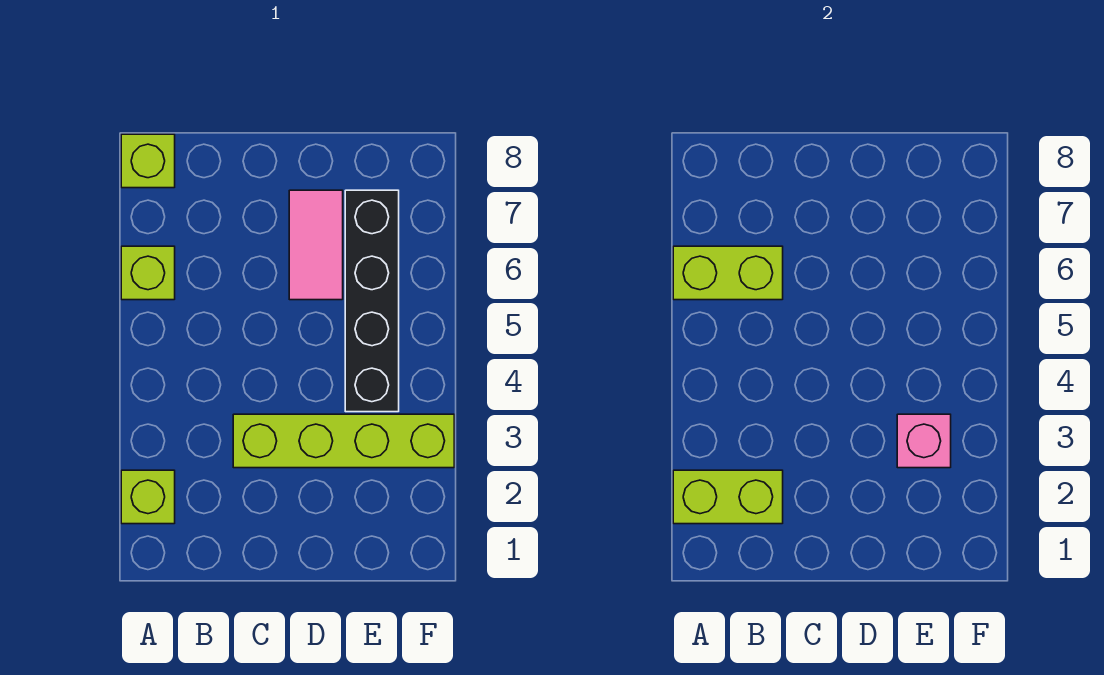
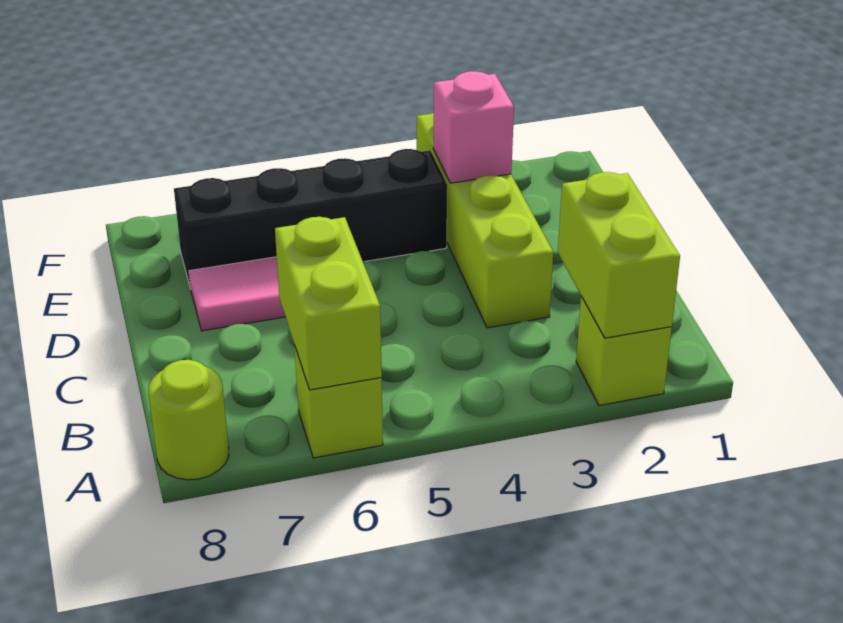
lime 1x1 brick [121,134,175,188] -> lime 1x1 round brick [148,360,229,480]

